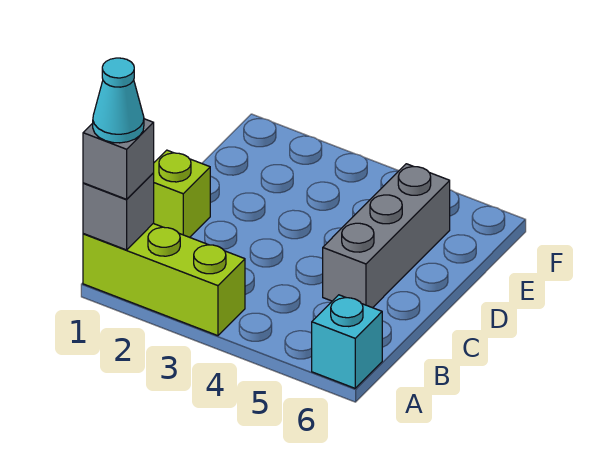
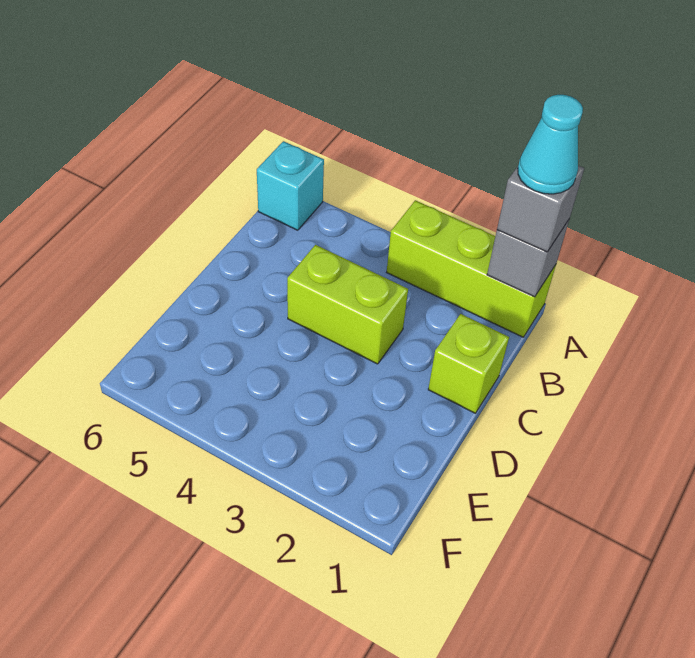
none -> lime 1x2 brick [287,245,408,364]
grey 1x3 brick [323,164,450,308] -> none

